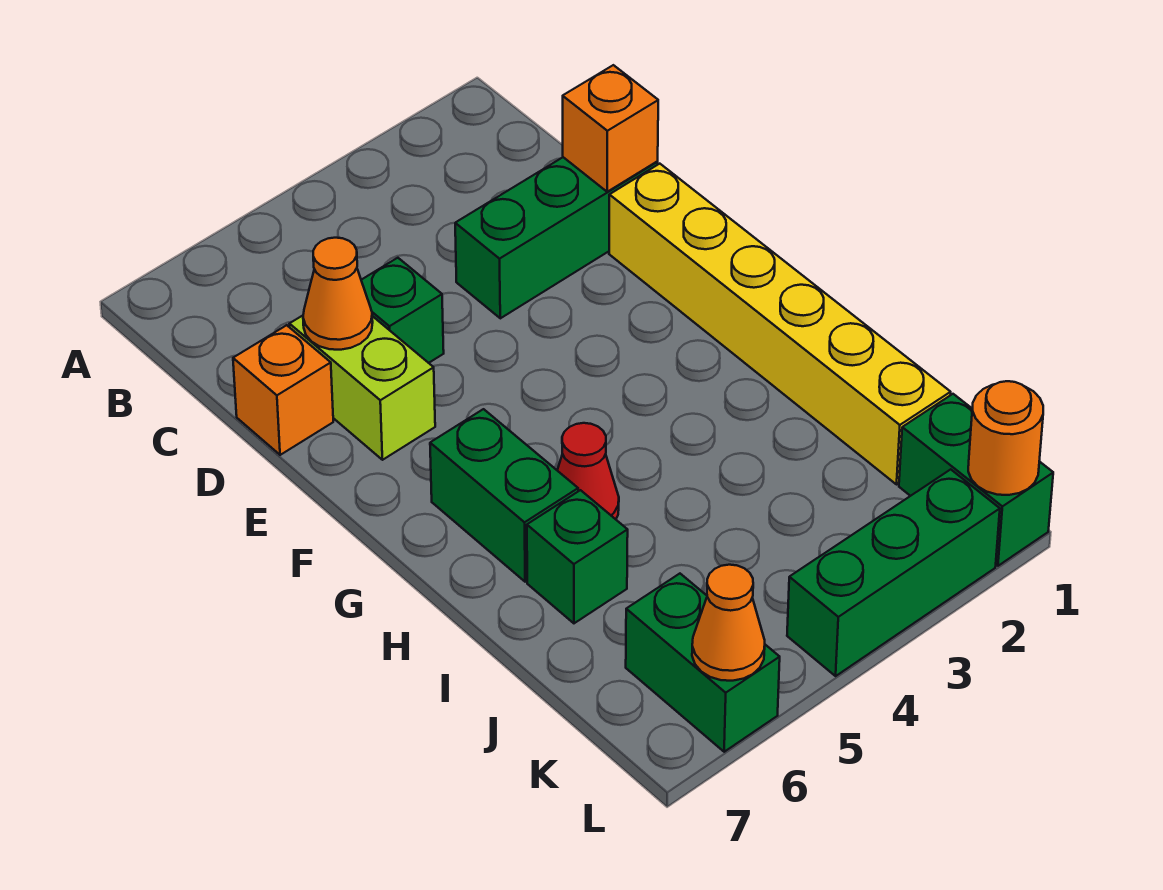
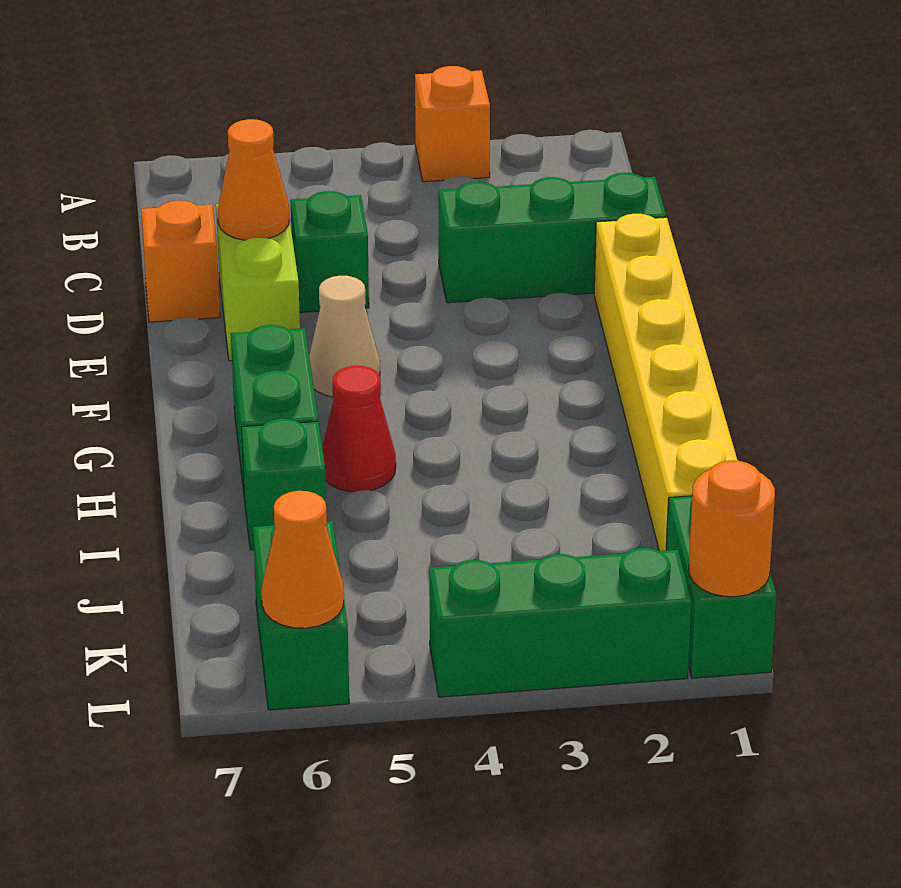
orange 1x1 brick [563,65,658,192] -> orange 1x1 brick moved to [415,66,490,182]
none -> tan 1x1 cone [309,276,380,397]

